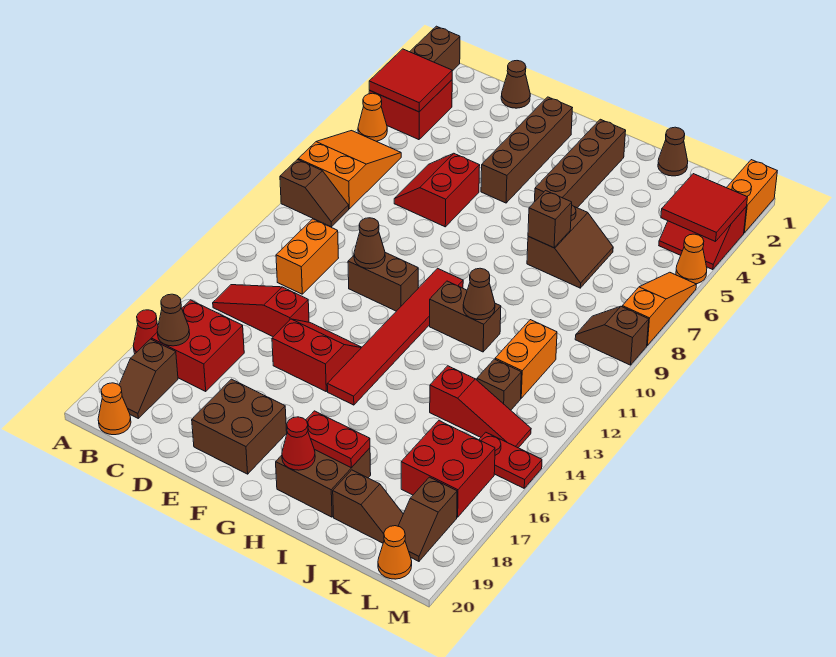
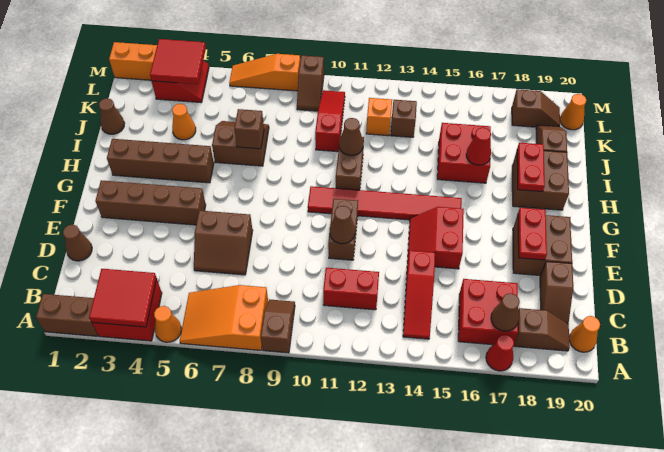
orange 1x2 brick [276,219,338,294] -> red 1x2 brick [323,268,379,310]
none -> brown 1x2 slope [540,261,573,324]
red 2x2 slope [394,154,480,227] -> brown 2x2 slope [194,210,253,275]
red 1x1 cone [282,417,315,470] -> red 1x1 cone moved to [466,128,491,165]
red 1x3 slope [430,366,531,448] -> red 1x3 slope moved to [315,90,345,152]
orange 1x2 brick [495,320,557,398] -> orange 1x1 brick [366,98,392,136]
red 2x2 brick [401,421,495,517] -> red 2x2 brick moved to [437,123,491,183]
red 1x2 plate [479,432,542,488] -> red 1x2 plate moved to [518,207,547,260]
orange 1x1 cone [676,234,707,284] -> orange 1x1 cone moved to [172,104,196,140]

